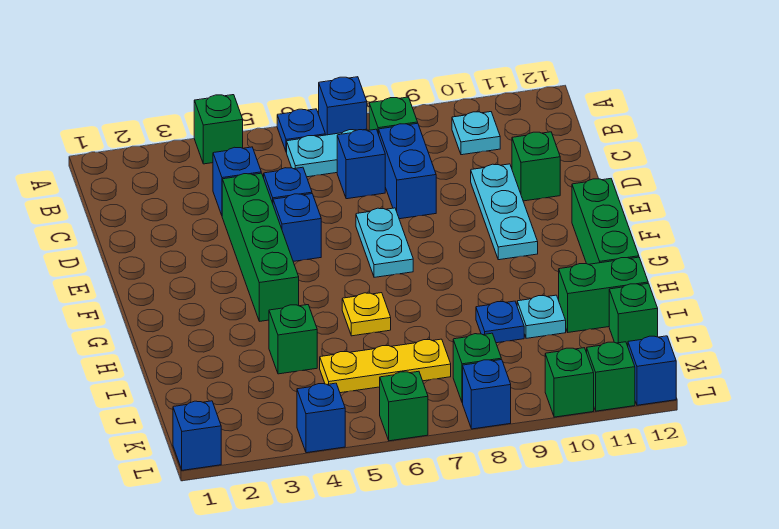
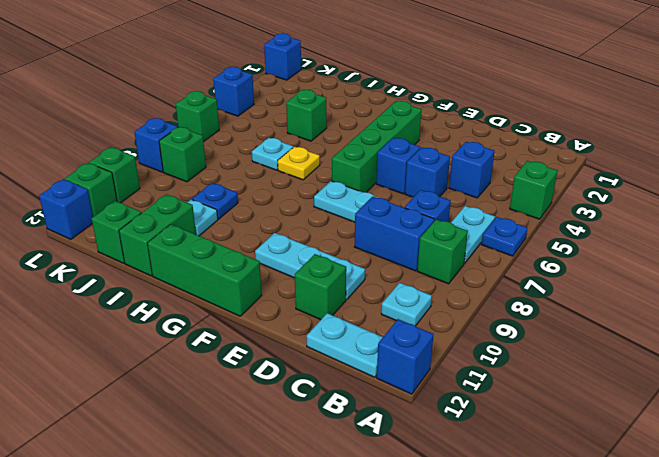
blue 1x1 brick [319,77,367,135] -> blue 1x1 brick moved to [377,319,433,394]
none -> cyan 1x2 plate [307,313,383,377]
green 1x4 brick [222,173,299,321] -> green 1x4 brick turned to [332,101,422,192]
none -> cyan 1x1 plate [252,138,293,170]
yellow 1x3 plate [320,339,451,393] -> none

